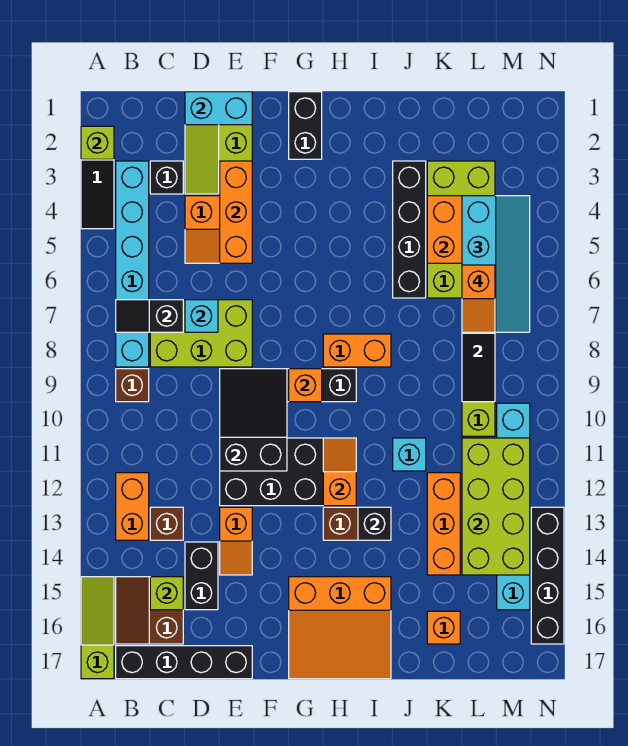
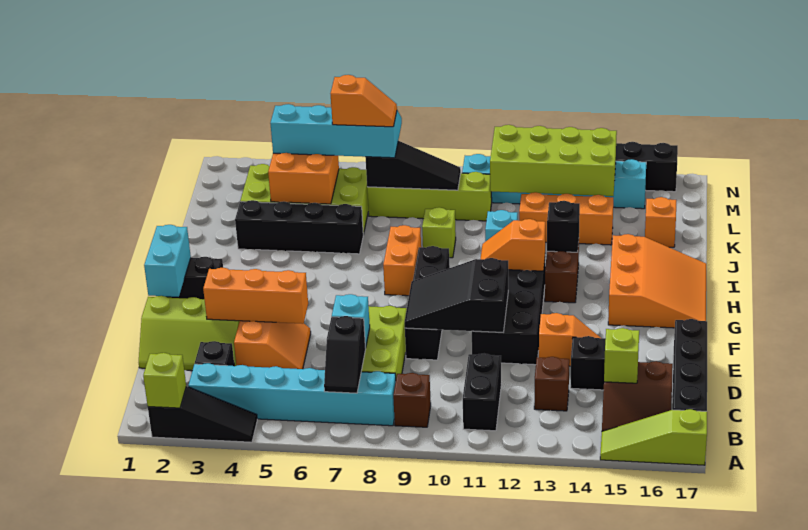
none -> black 1x2 brick [463,354,501,431]
orange 1x2 brick [116,473,149,540] -> none
cyan 1x2 brick [185,92,252,125] -> cyan 1x2 brick moved to [144,225,191,297]
orange 1x1 brick [289,369,322,402] -> none
none -> lime 1x1 brick [422,207,456,258]

